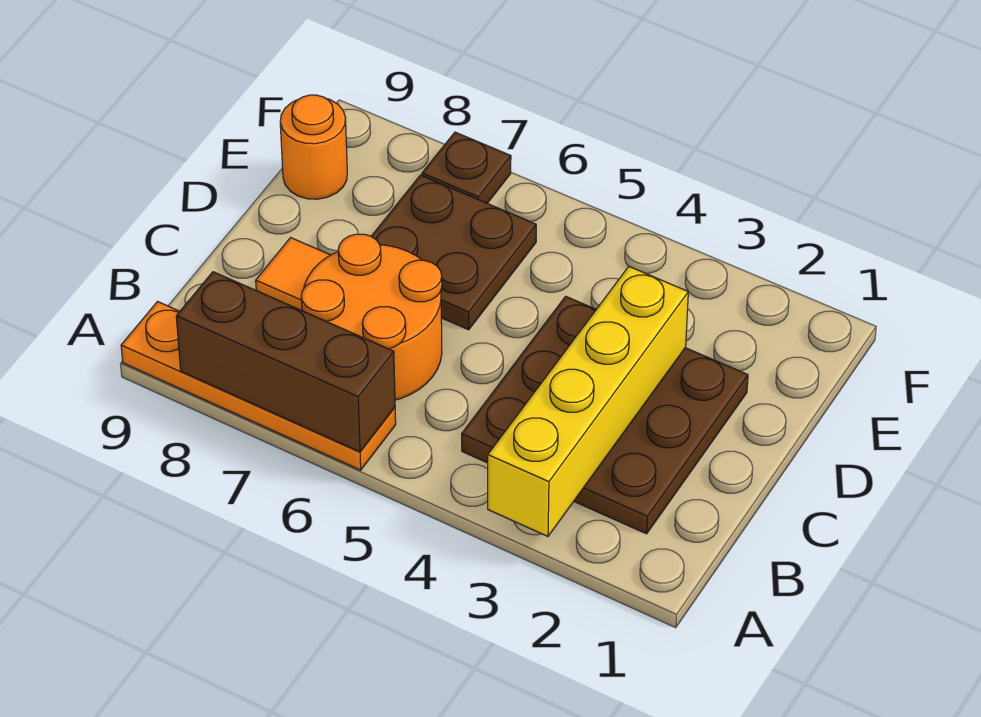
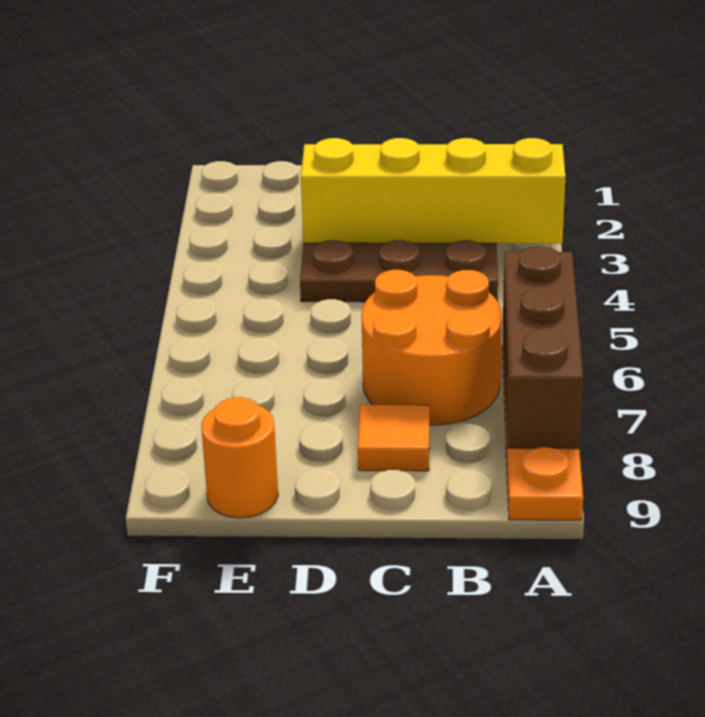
brown 2x2 plate [371,175,536,330] -> none
brown 1x1 plate [422,132,511,203] -> none

